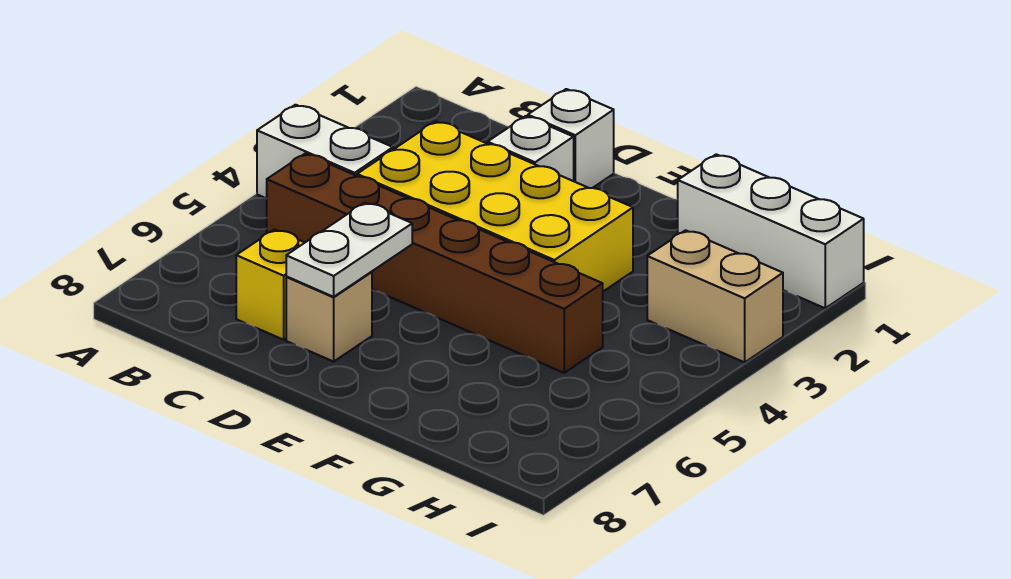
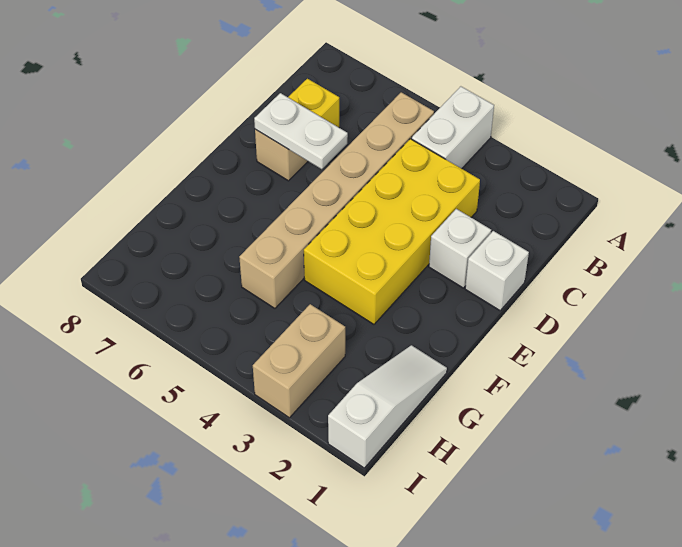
brown 1x6 brick [267,154,603,373] -> tan 1x6 brick [239,92,434,308]
white 1x3 brick [678,154,864,308] -> white 1x3 slope [328,345,447,468]

